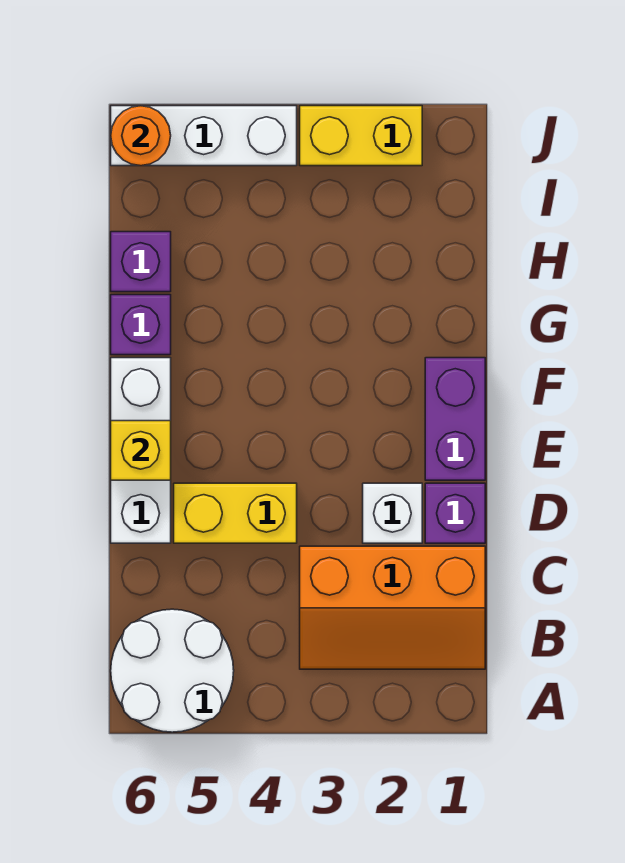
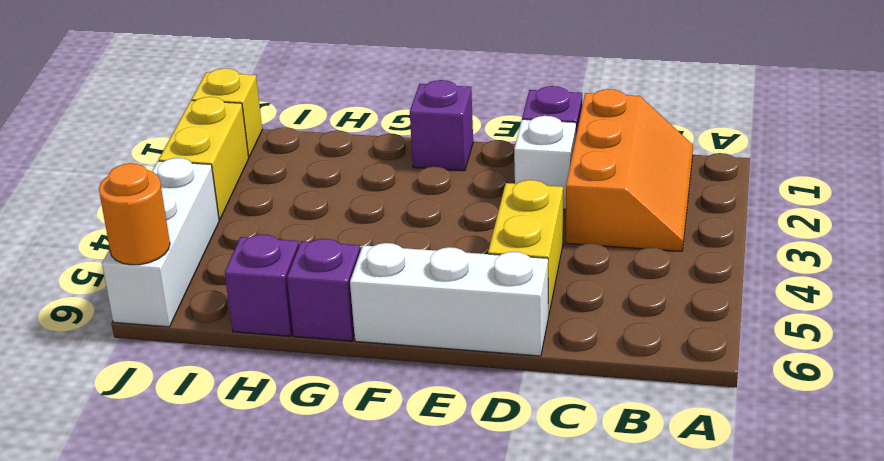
white 2x2 round brick [111,609,234,732] -> none
purple 1x2 brick [425,358,485,480] -> purple 1x1 brick [410,80,473,171]
yellow 1x1 brick [111,421,171,480] -> yellow 1x1 brick moved to [192,68,262,157]

